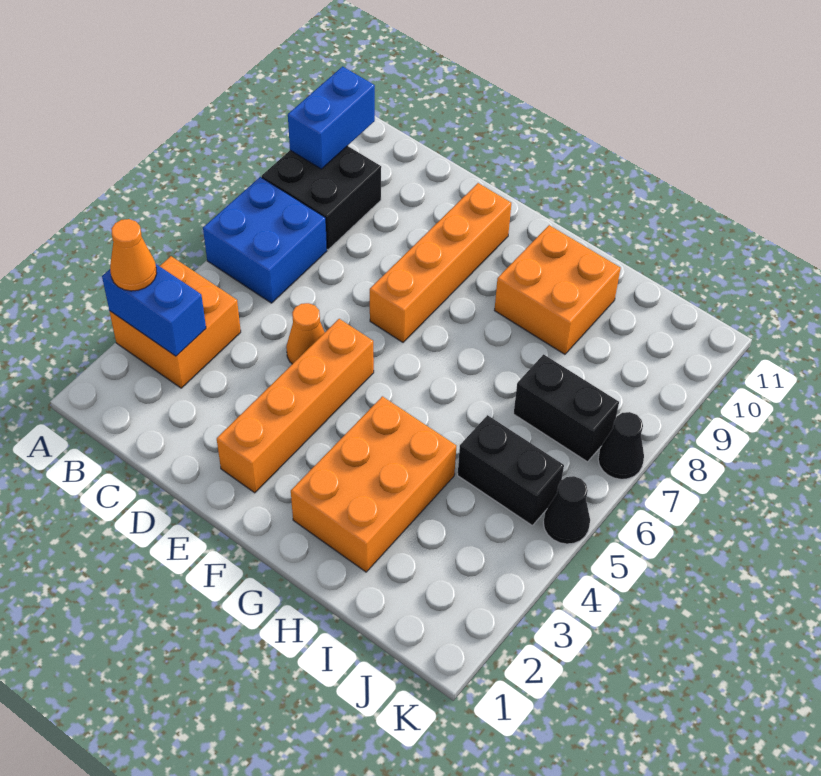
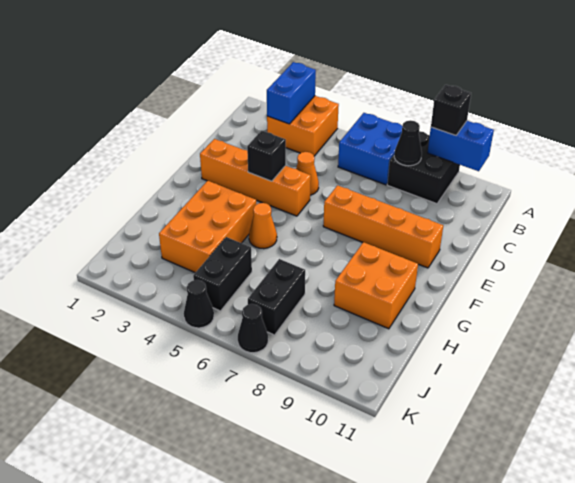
orange 1x1 cone [110,219,157,291] -> orange 1x1 cone moved to [249,203,277,249]
none -> black 1x1 brick [431,85,471,135]
none -> black 1x1 cone [394,120,422,166]
none -> black 1x1 brick [247,130,286,181]
orange 2x3 brick [291,396,456,572] -> orange 2x3 brick turned to [159,181,256,273]

